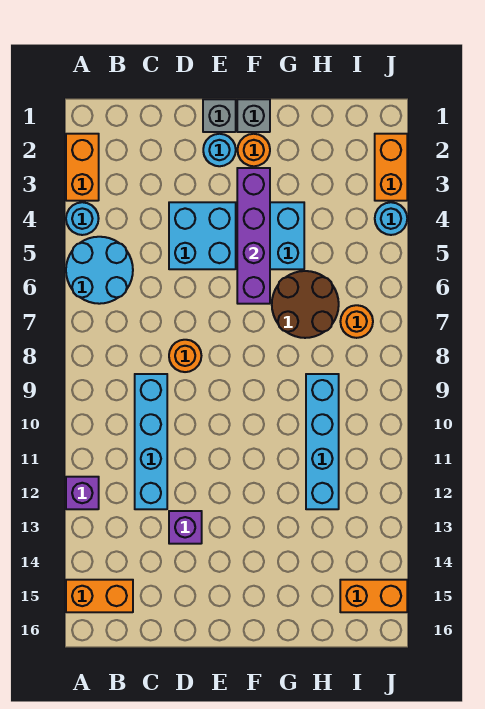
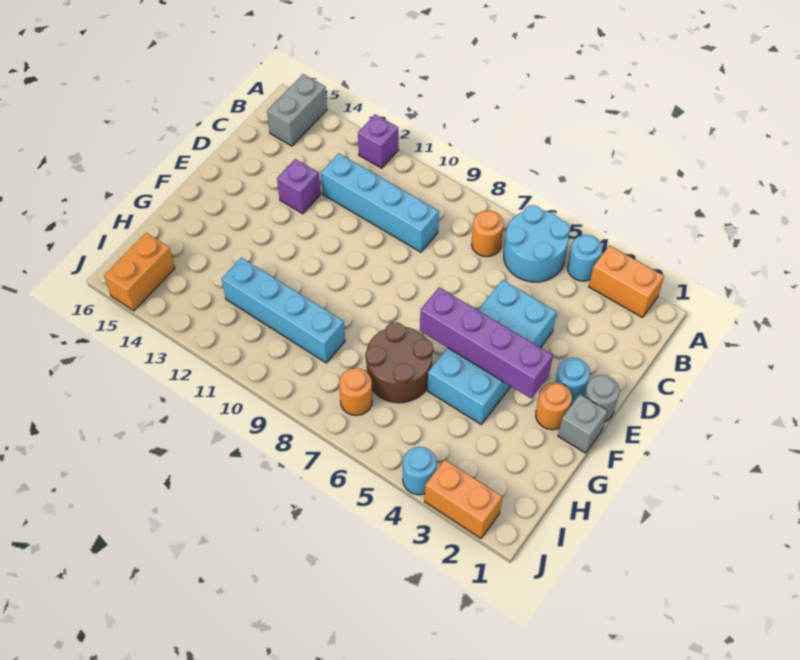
orange 1x2 brick [66,580,133,612] -> grey 1x2 brick [267,74,327,146]
orange 1x1 round brick [169,340,201,372] -> orange 1x1 round brick moved to [472,211,504,257]
grey 1x1 brick [203,99,236,132] -> grey 1x1 round brick [584,375,619,421]

